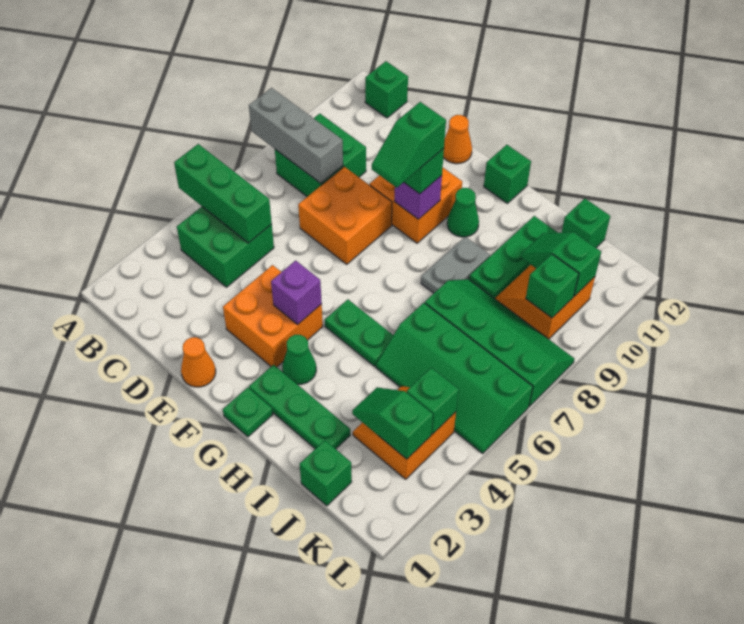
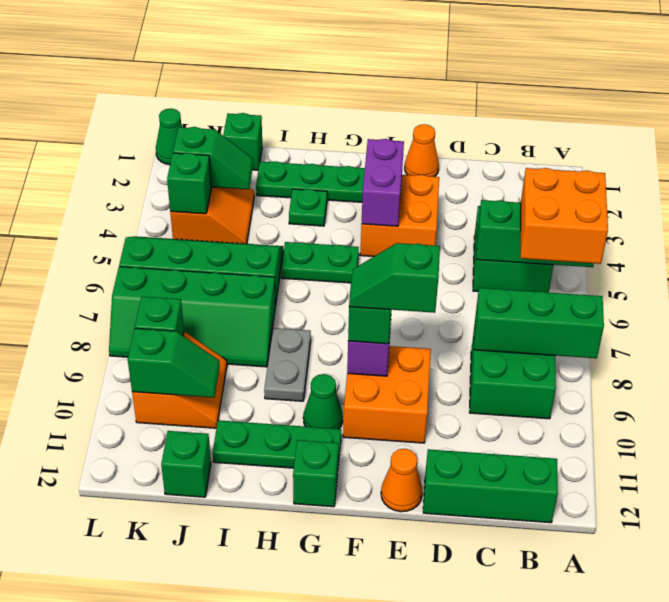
grey 1x3 brick [249,88,343,183] -> green 1x3 brick [474,288,604,358]
green 1x1 brick [365,61,408,118] -> green 1x3 brick [423,449,558,523]
orange 2x2 brick [298,167,392,264] -> orange 2x2 brick moved to [521,168,608,264]
purple 1x1 brick [271,260,322,325] -> purple 1x2 brick [362,139,404,226]
green 1x2 slope [372,102,446,188] -> green 1x2 slope turned to [349,243,440,313]
green 1x1 plate [223,387,273,437] -> green 1x1 plate moved to [289,189,327,226]
green 1x1 cone [282,335,316,384] -> green 1x1 cone moved to [156,108,182,165]
green 1x3 plate [469,216,558,299] -> green 1x3 plate turned to [213,420,341,468]

